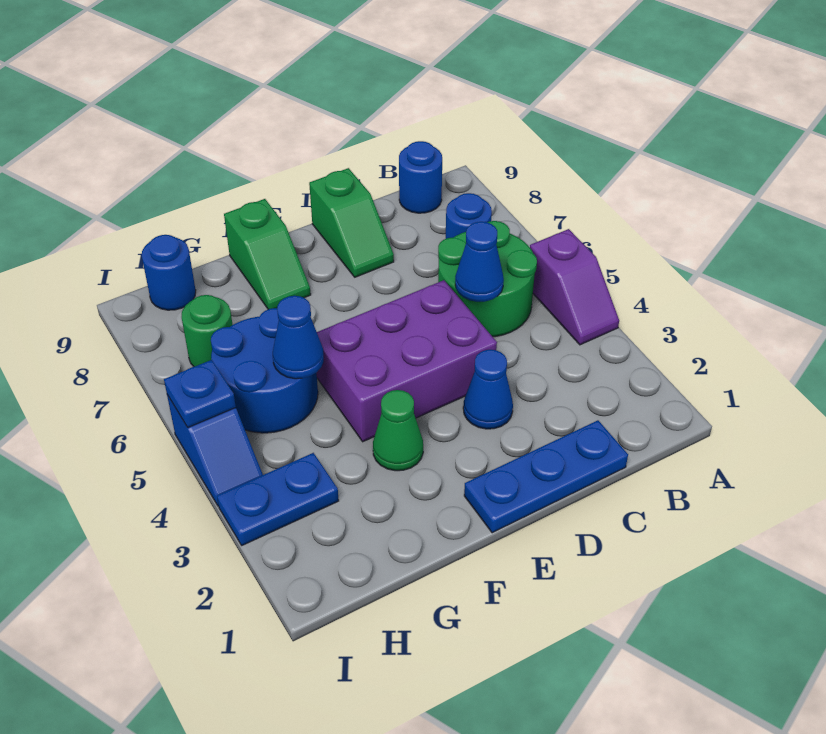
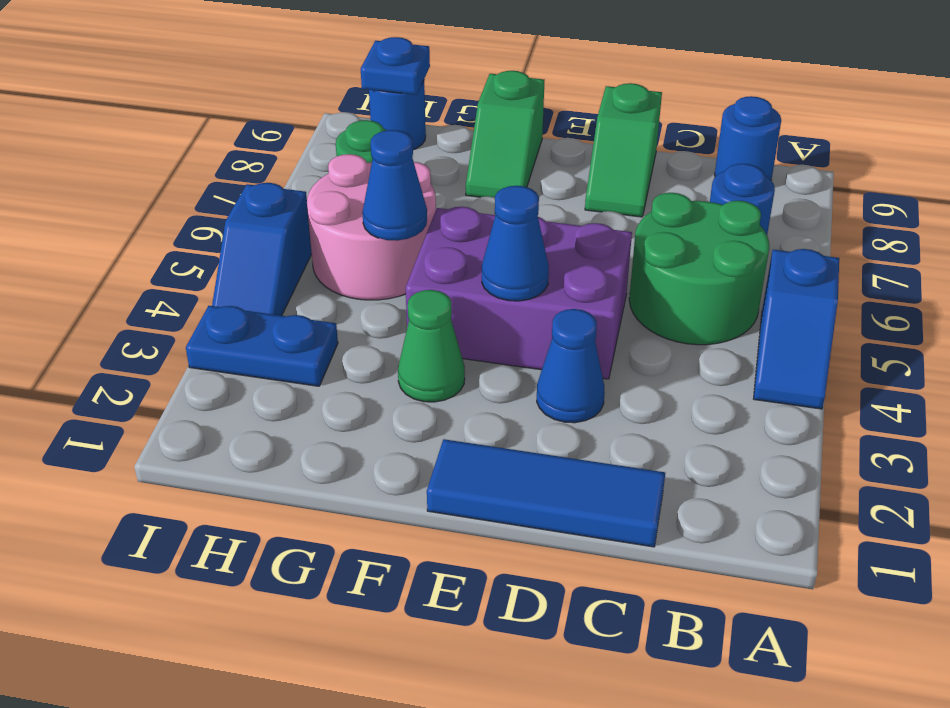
purple 1x2 slope [530,229,619,345] -> blue 1x2 slope [754,249,839,409]
blue 1x3 plate [464,420,628,533] -> blue 1x3 tile [427,439,665,547]
blue 1x1 cone [455,222,504,302] -> blue 1x1 cone moved to [482,186,549,301]
blue 2x2 round brick [211,308,318,433] -> pink 2x2 round brick [307,154,436,300]
blue 1x1 plate [164,360,236,427] -> blue 1x1 plate moved to [361,37,430,95]

